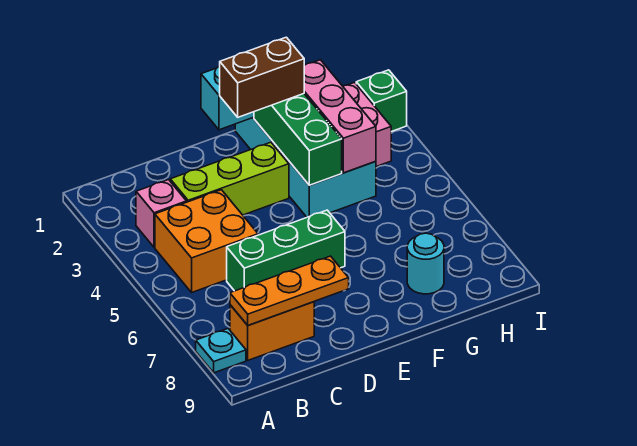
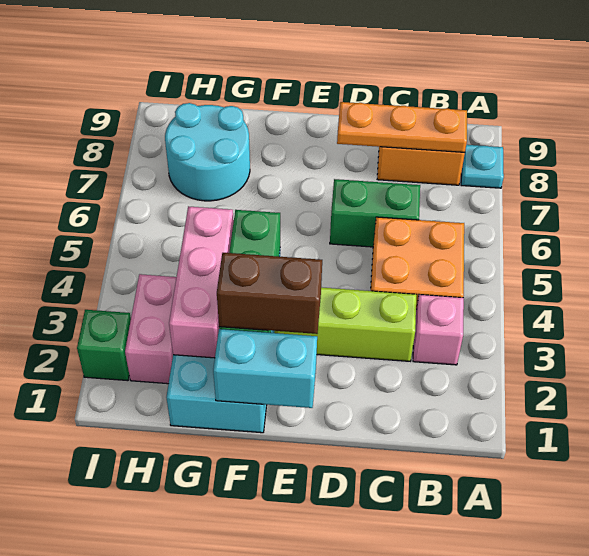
green 1x3 brick [227,210,345,291] -> green 1x2 brick [330,179,420,247]
cyan 1x1 round brick [407,233,444,294] -> cyan 2x2 round brick [165,103,250,201]

